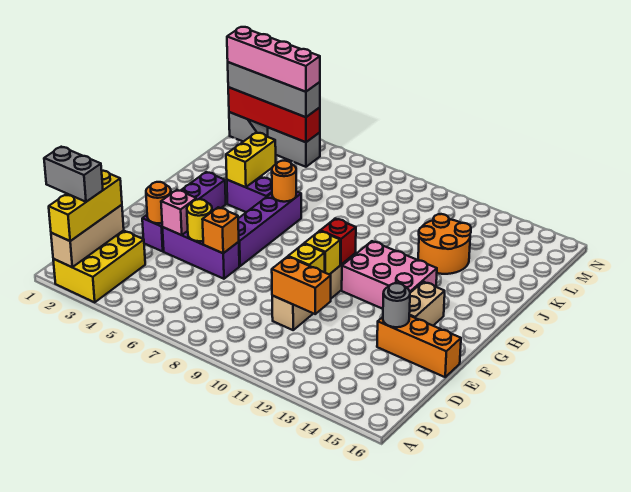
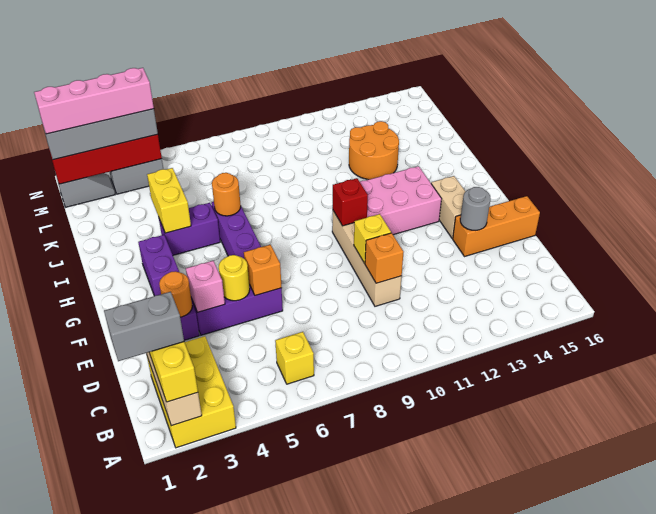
orange 1x2 brick [272,257,331,314] -> orange 1x1 brick [365,233,403,283]
yellow 1x1 brick [304,231,340,274] -> yellow 1x1 brick moved to [275,332,314,384]

